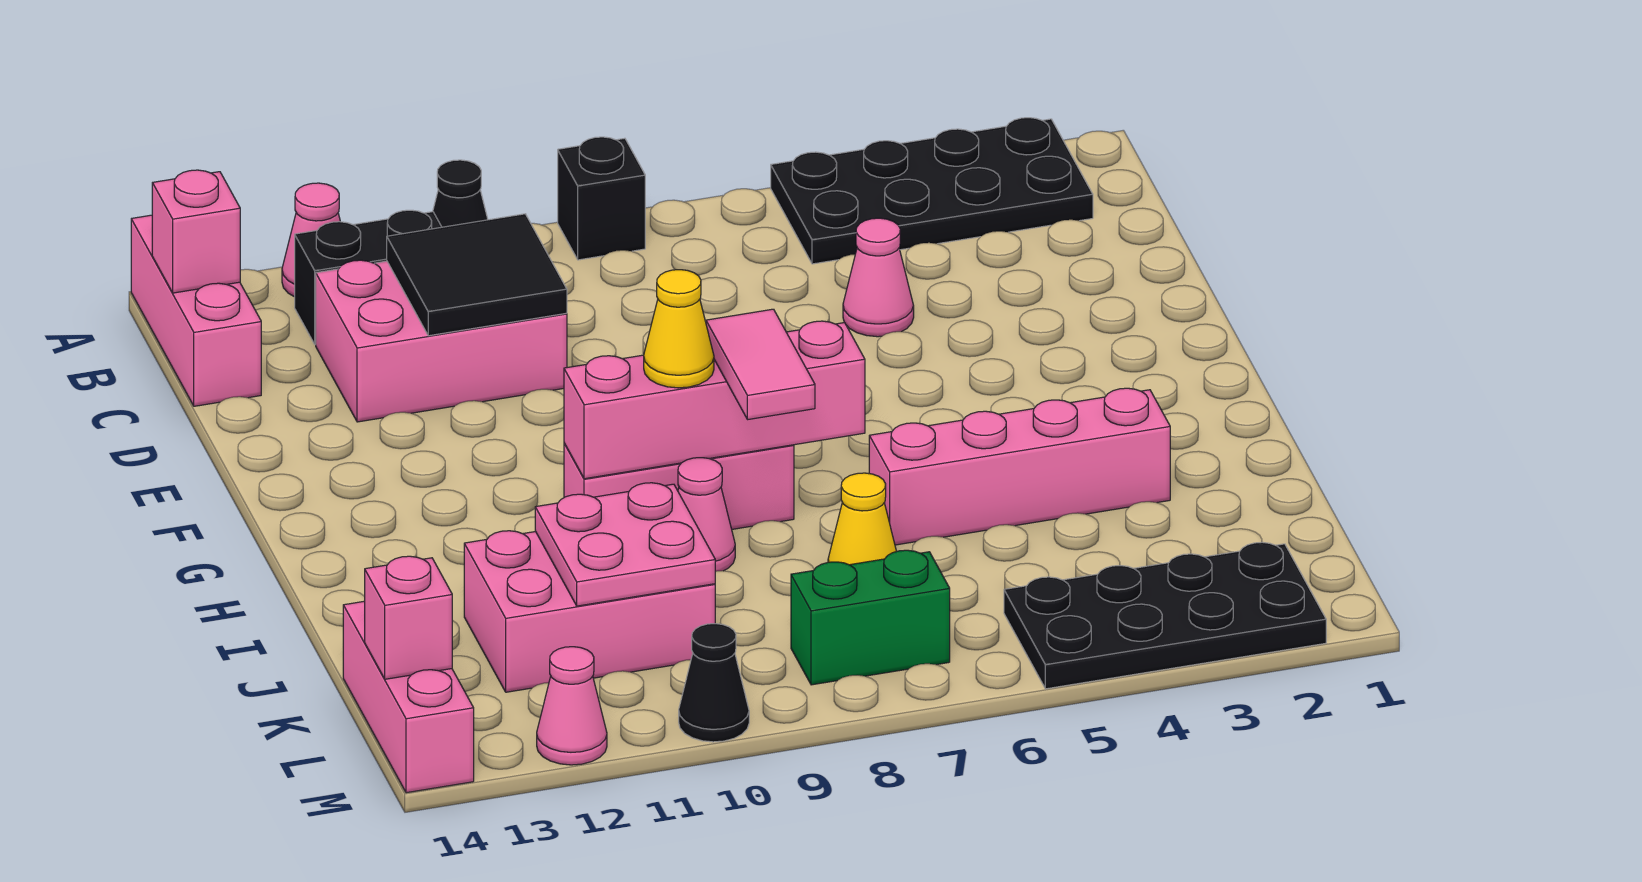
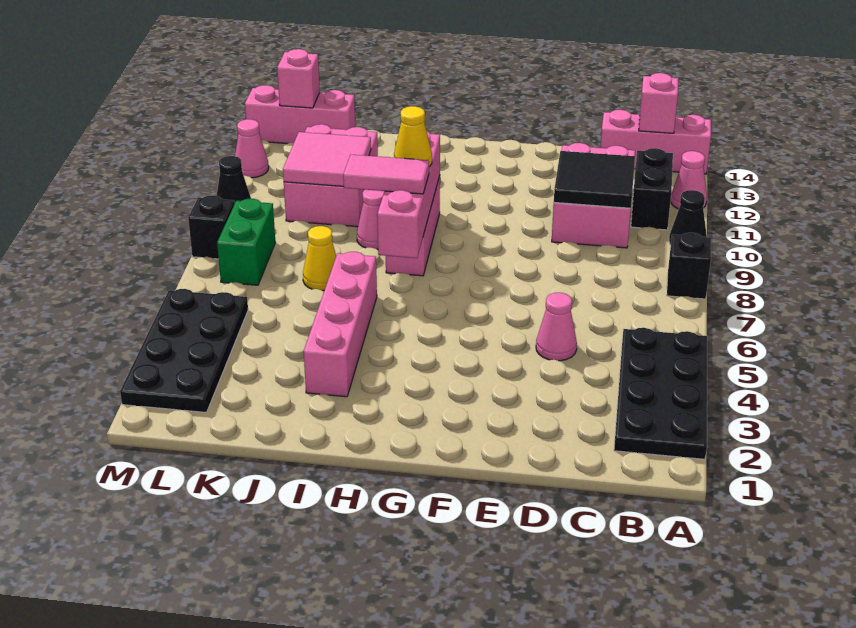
pink 2x2 plate [535,483,715,606] -> pink 2x2 tile [283,132,371,186]
none -> black 1x1 brick [188,196,235,259]

